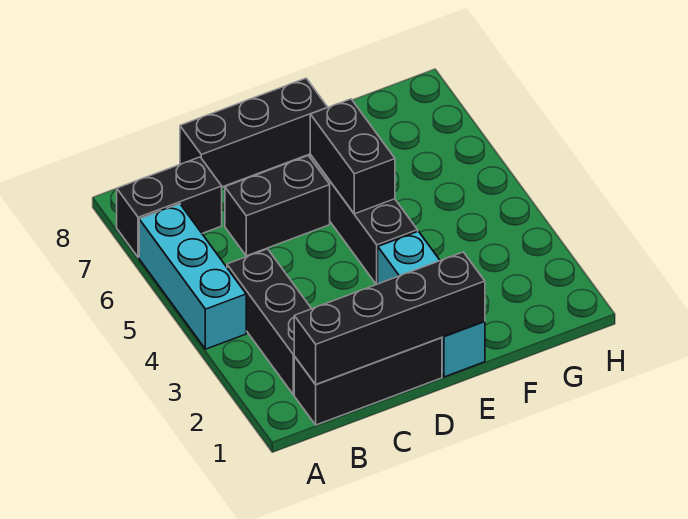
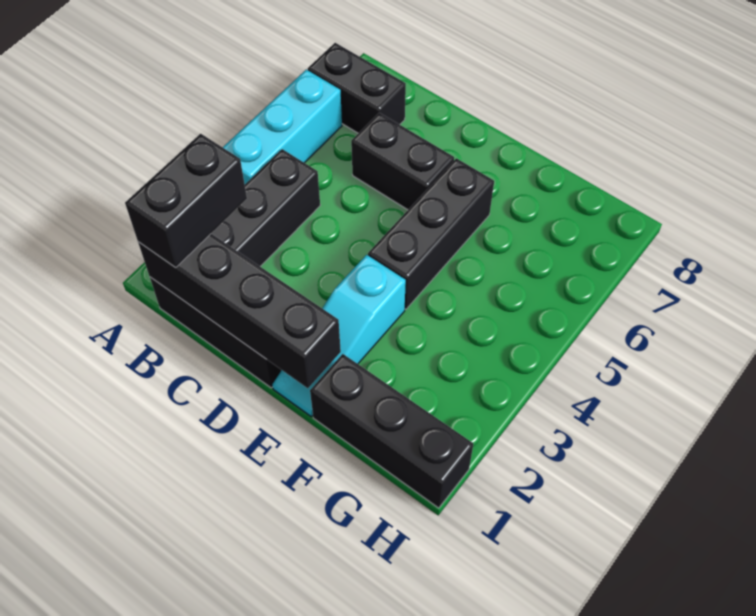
black 1x3 brick [180,78,328,187] -> black 1x3 brick moved to [310,354,473,508]
cyan 1x3 brick [378,231,485,377] -> cyan 1x3 slope [273,255,406,416]
black 1x2 brick [310,99,395,214] -> black 1x2 brick moved to [125,134,247,268]

